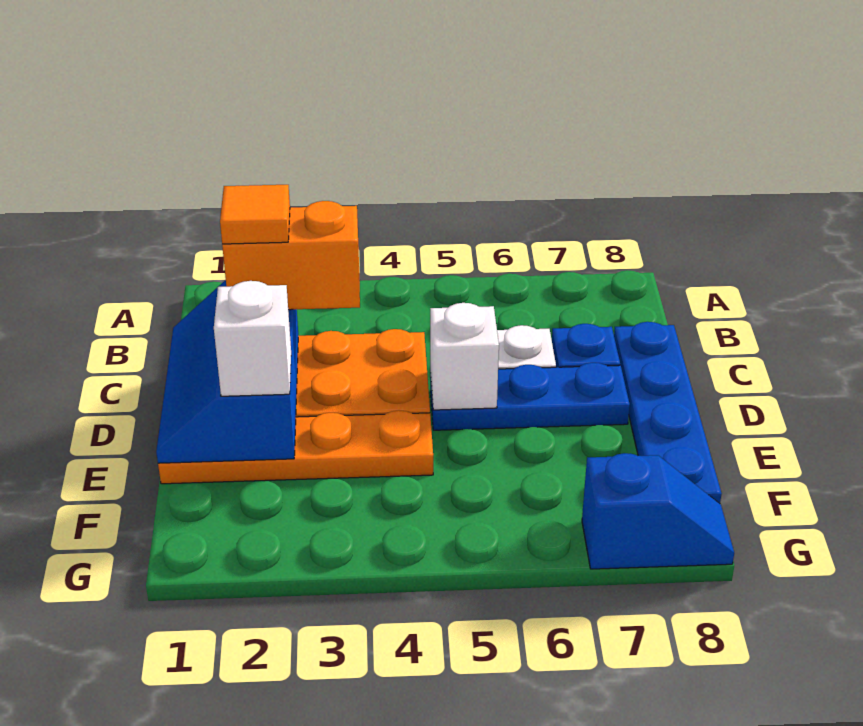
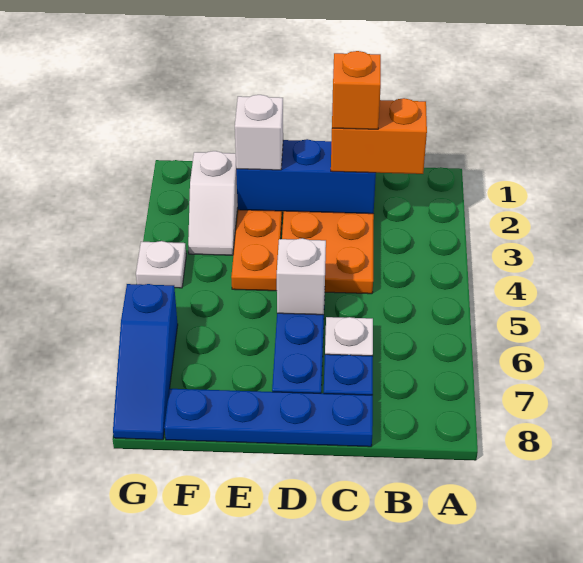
orange 1x2 brick [222,201,360,310] -> orange 1x2 brick turned to [331,98,427,174]
orange 1x1 tile [220,185,290,244] -> orange 1x1 brick [332,51,381,129]
none -> white 1x2 slope [188,151,238,255]
none -> white 1x1 plate [136,241,186,288]
blue 1x2 slope [582,453,734,569] -> blue 1x3 slope [113,284,178,440]

